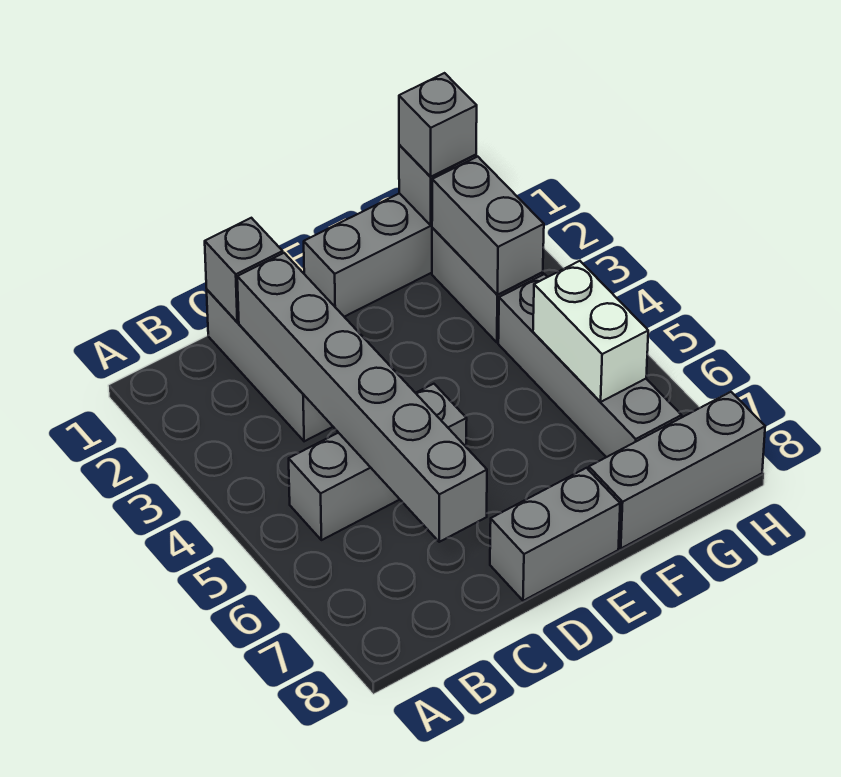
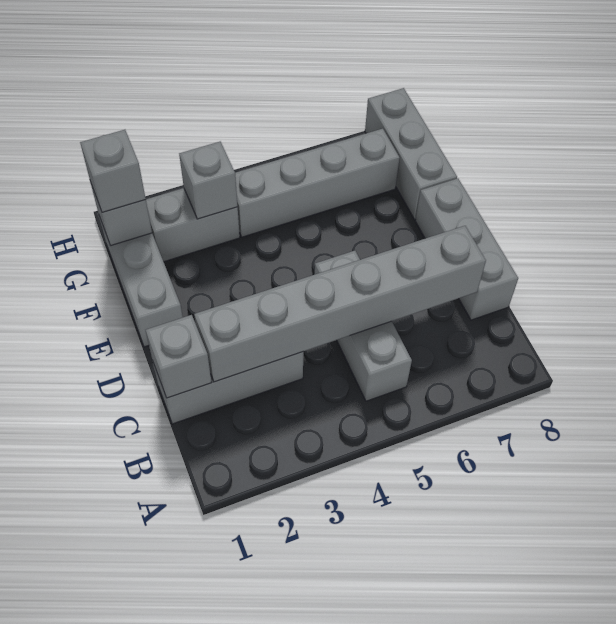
grey 1x2 brick [490,468,620,601] -> grey 1x3 brick [415,178,518,320]
grey 1x2 brick [432,157,544,295] -> grey 1x1 brick [179,142,238,219]
white 1x2 brick [533,261,648,402] -> none

